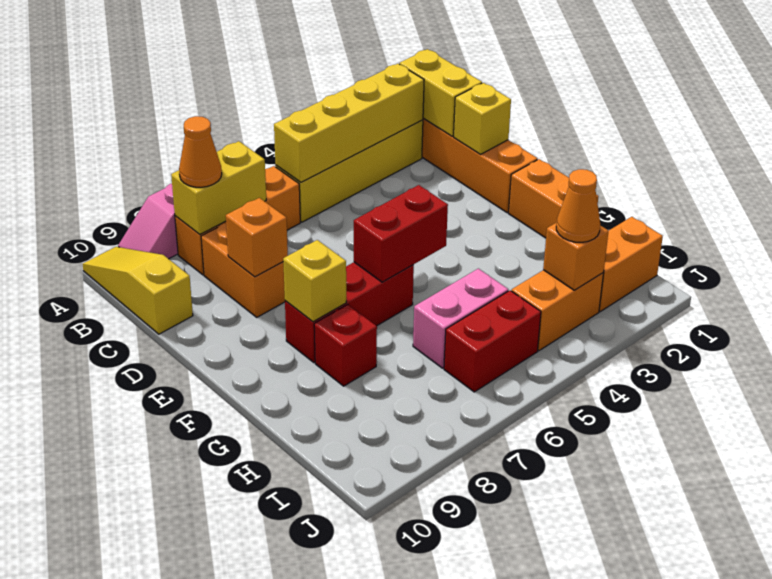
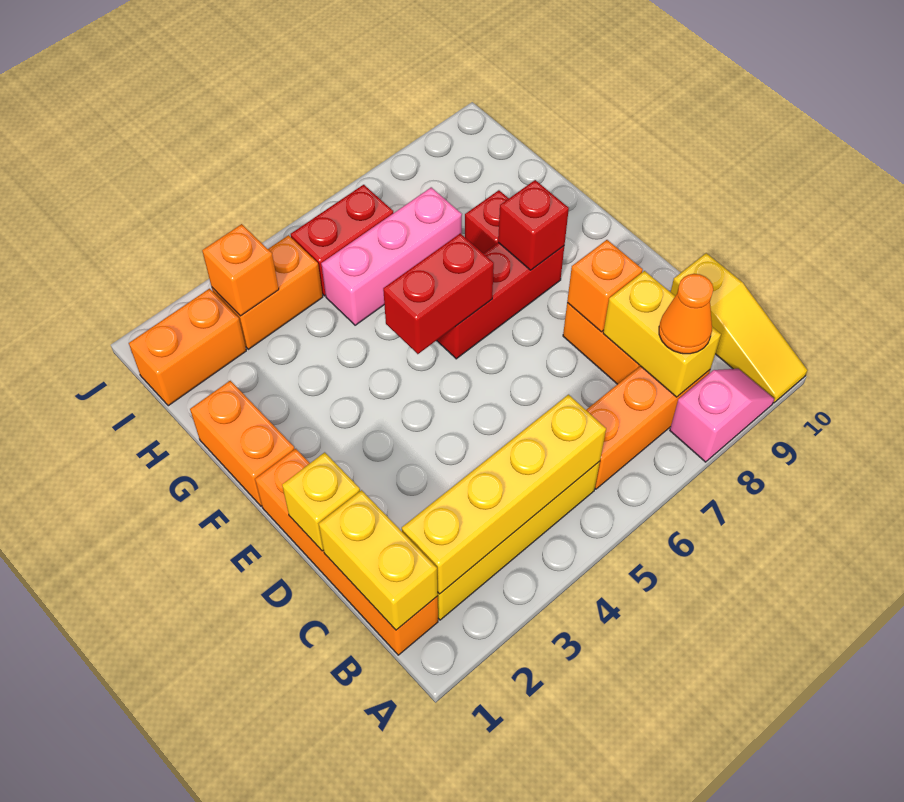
yellow 1x2 brick [171,141,266,234] -> yellow 1x2 brick turned to [603,271,721,397]
yellow 1x1 brick [283,240,346,322] -> red 1x1 brick [498,180,569,270]
pink 1x2 brick [413,269,508,368] -> pink 1x3 brick [321,187,462,325]
orange 1x1 cone [556,169,600,242] -> none

